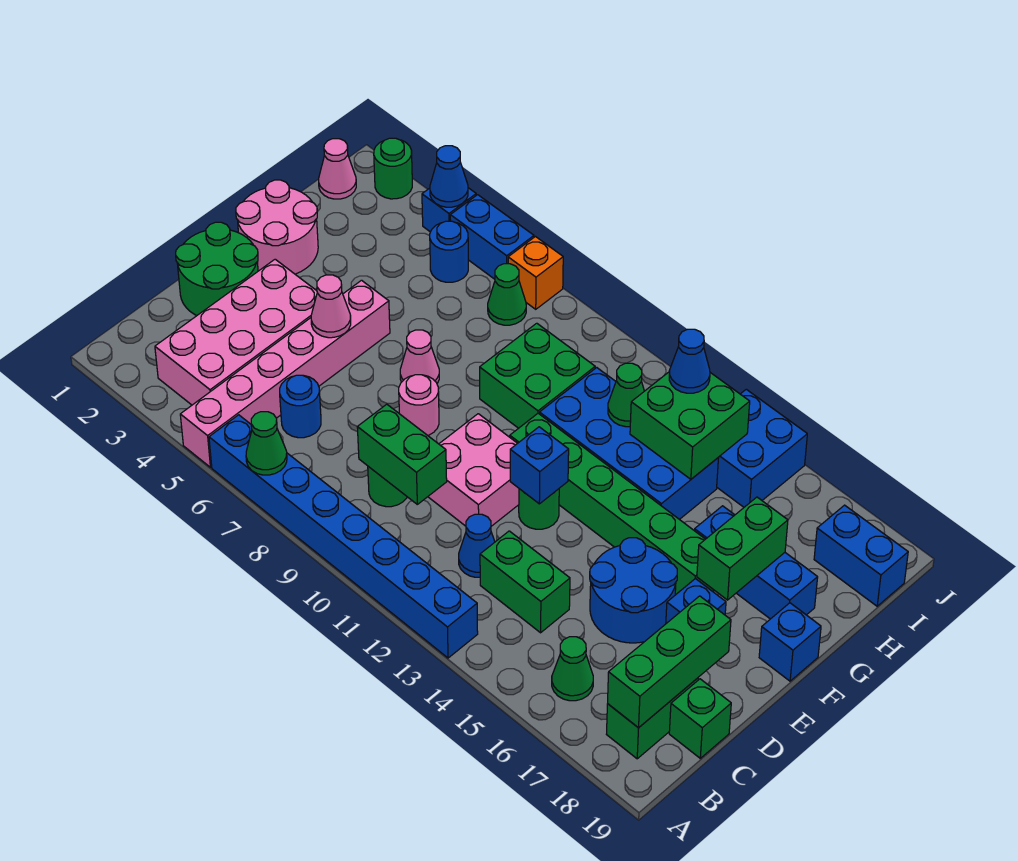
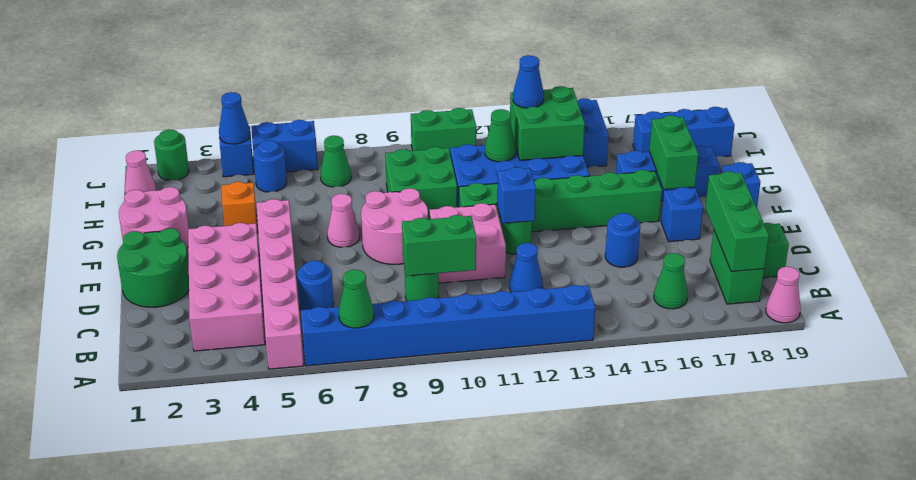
green 1x2 brick [480,531,570,633] -> green 1x2 brick moved to [411,108,476,151]
blue 2x2 round brick [590,538,677,643] -> blue 1x1 round brick [605,213,640,267]
pink 1x1 cone [311,275,351,338] -> pink 1x1 cone moved to [766,267,801,323]
pink 1x1 round brick [399,375,439,435] -> pink 2x2 round brick [361,188,428,264]
blue 1x2 brick [814,505,908,606] -> blue 1x3 brick [633,107,735,157]
orange 1x1 brick [508,237,563,309] -> orange 1x1 brick moved to [221,182,258,233]

